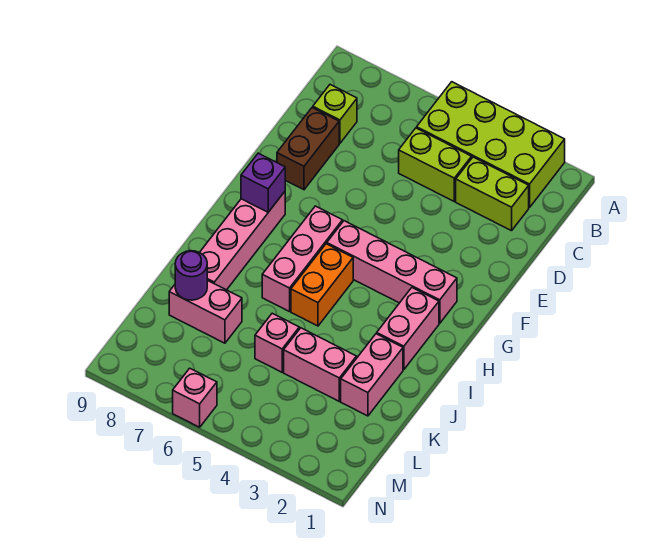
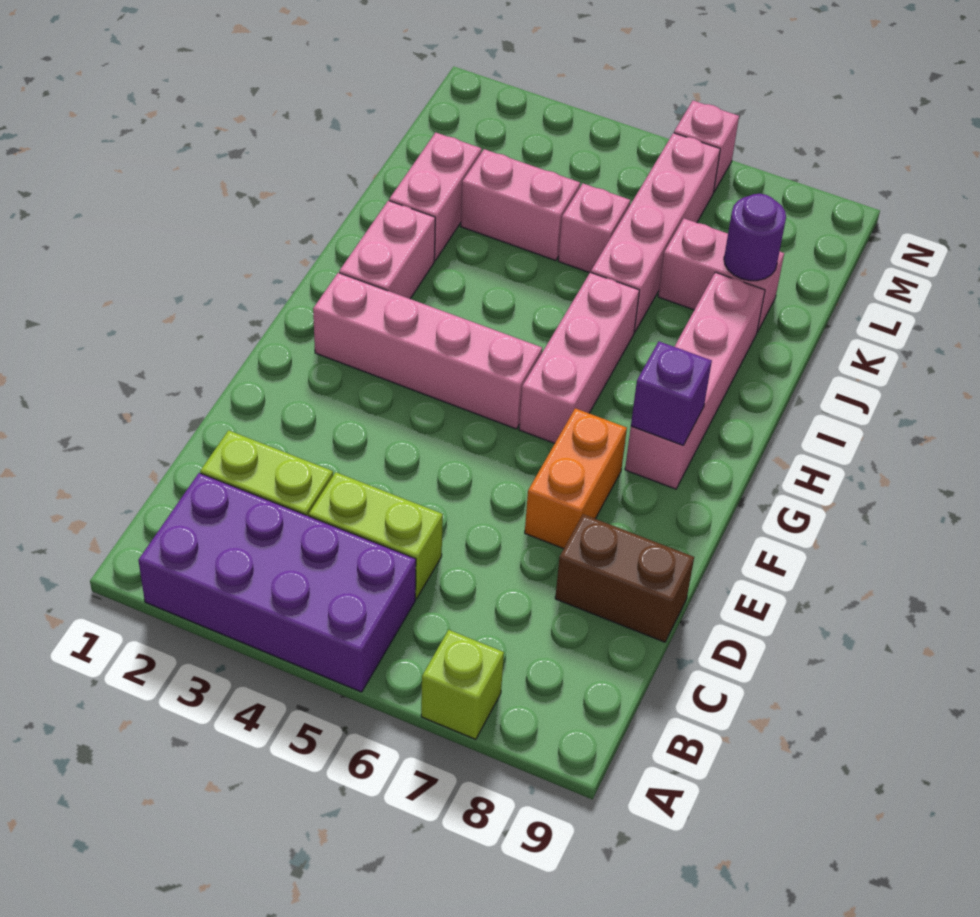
lime 2x4 brick [417,82,565,208] -> purple 2x4 brick [138,473,416,692]
lime 1x1 brick [313,85,357,143] -> lime 1x1 brick moved to [421,630,504,739]
brown 1x2 brick [277,108,339,190] -> brown 1x2 brick turned to [555,514,694,642]
orange 1x2 brick [291,244,353,326] -> orange 1x2 brick moved to [525,408,627,549]
none -> pink 1x4 brick [591,133,720,333]

